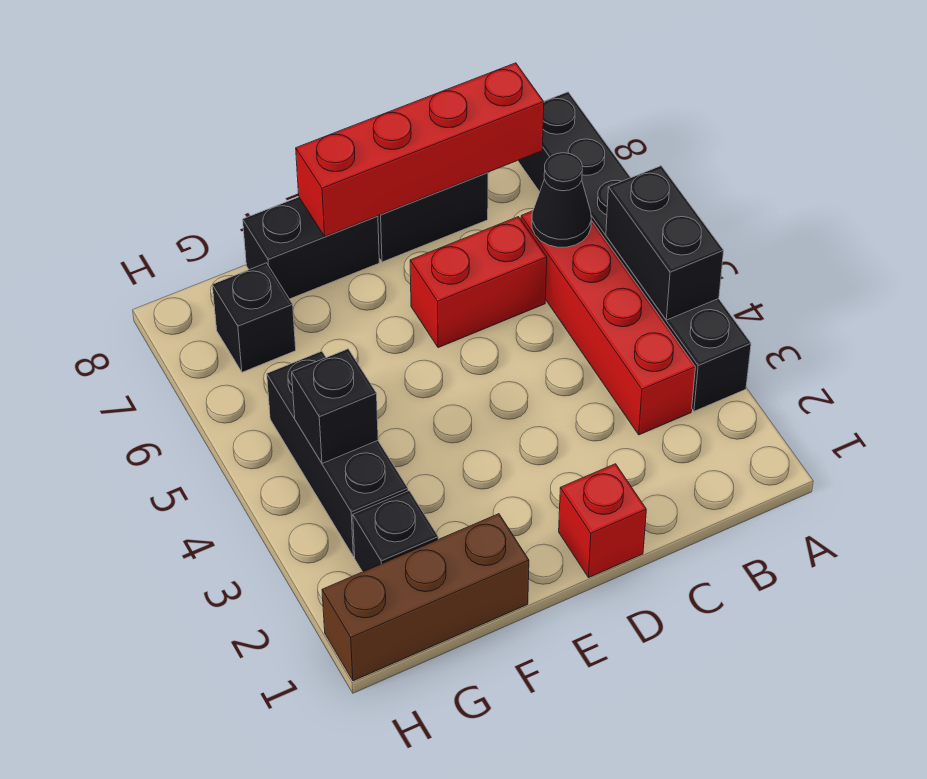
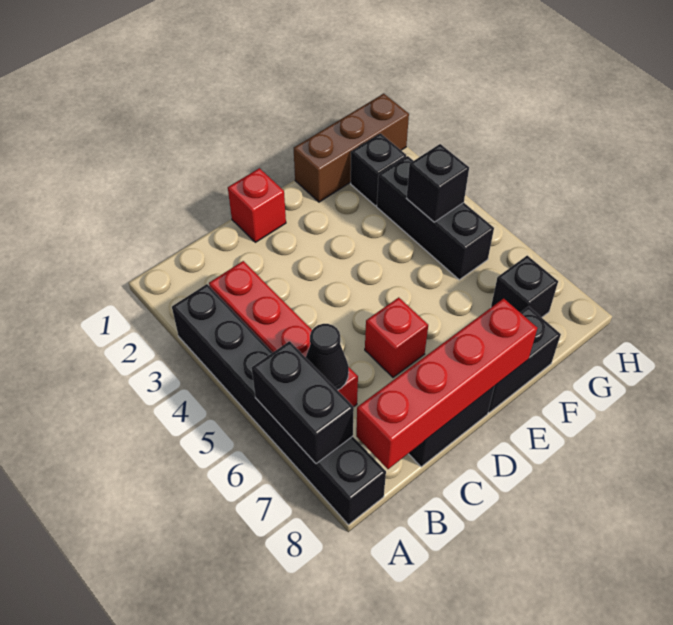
black 1x2 brick [606,166,724,320] -> black 1x2 brick moved to [252,341,354,464]
red 1x2 brick [410,217,547,348] -> red 1x1 brick [365,297,428,377]

